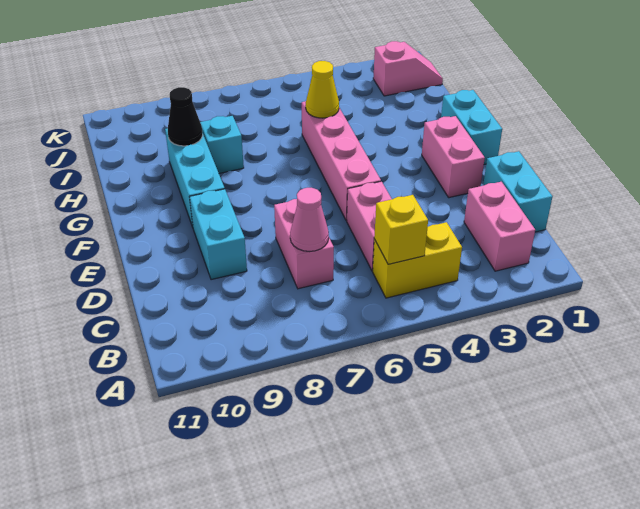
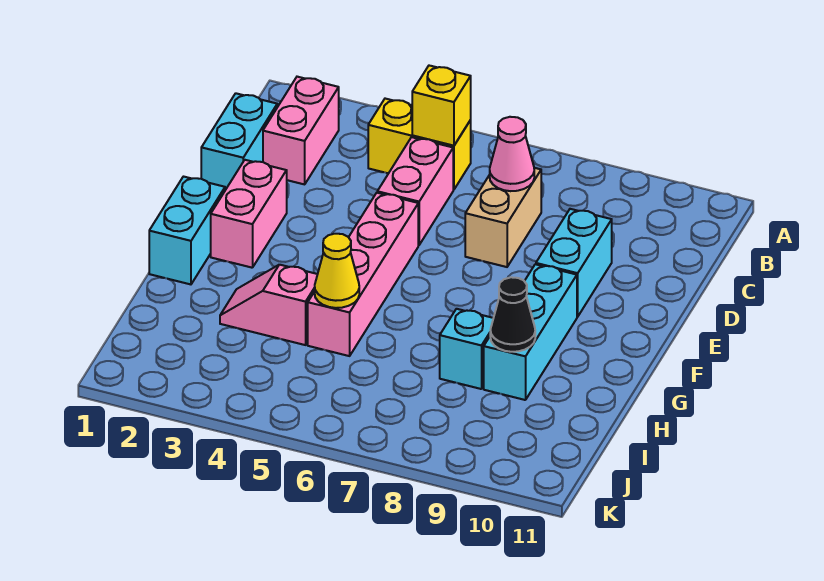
pink 1x2 brick [274,199,334,289] -> tan 1x2 brick [465,168,541,267]
pink 1x2 slope [373,41,443,96] -> pink 1x2 slope moved to [220,265,318,345]

